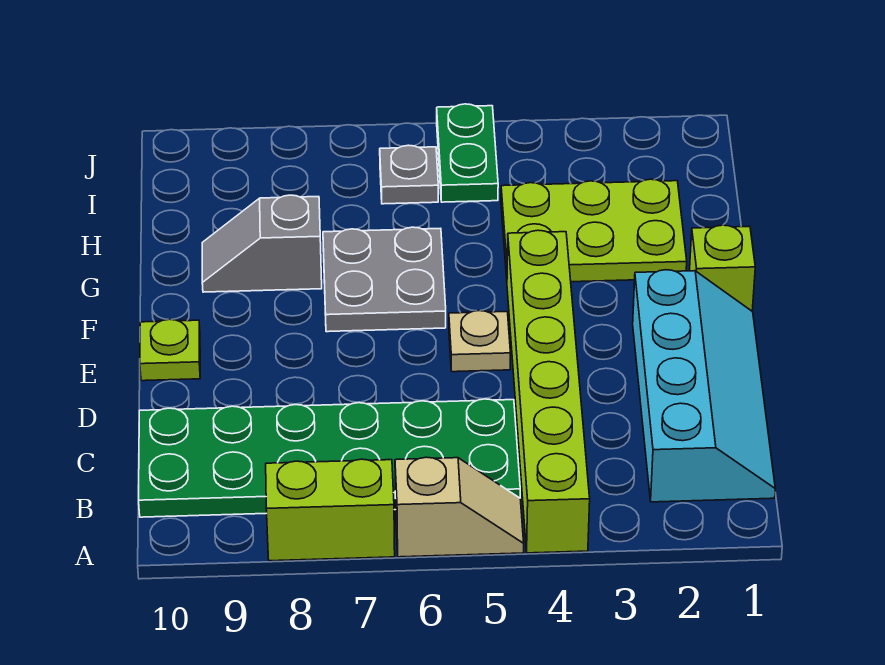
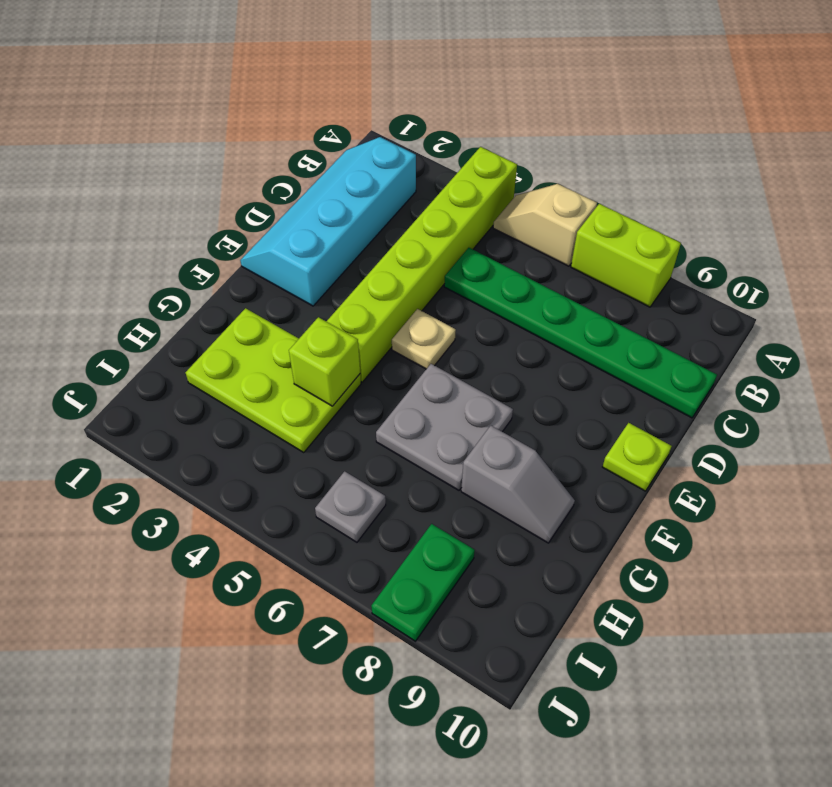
green 2x6 plate [139,399,520,517] -> green 1x6 plate [444,248,717,418]
lime 1x1 brick [690,225,755,311] -> lime 1x1 brick moved to [289,317,360,406]
green 1x2 plate [437,104,498,202] -> green 1x2 plate moved to [371,524,475,641]

